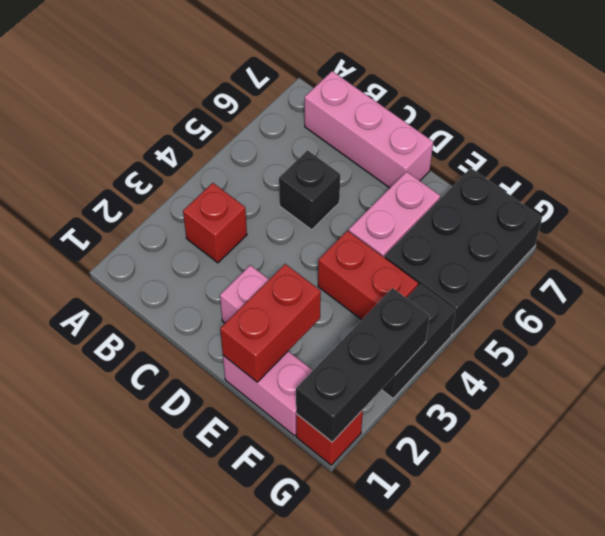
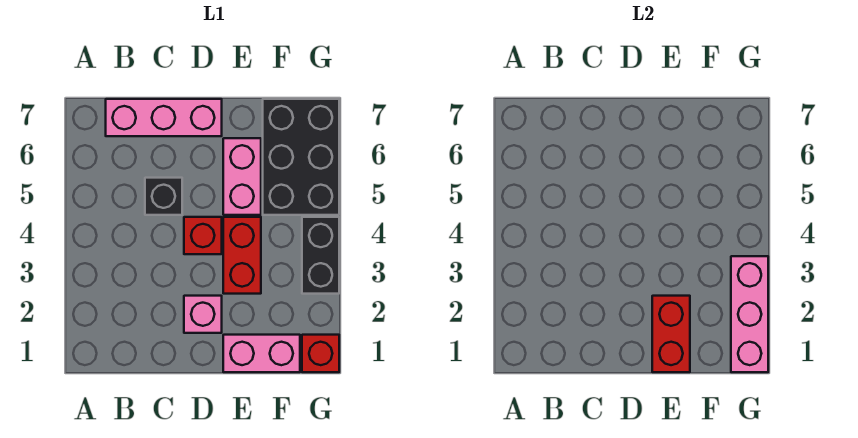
red 1x1 brick [183,183,247,263] -> red 1x1 brick moved to [184,217,222,254]
red 1x2 brick [318,231,418,320] -> red 1x2 brick turned to [223,217,261,294]
black 1x3 brick [296,288,429,442] -> pink 1x3 brick [731,256,768,372]

